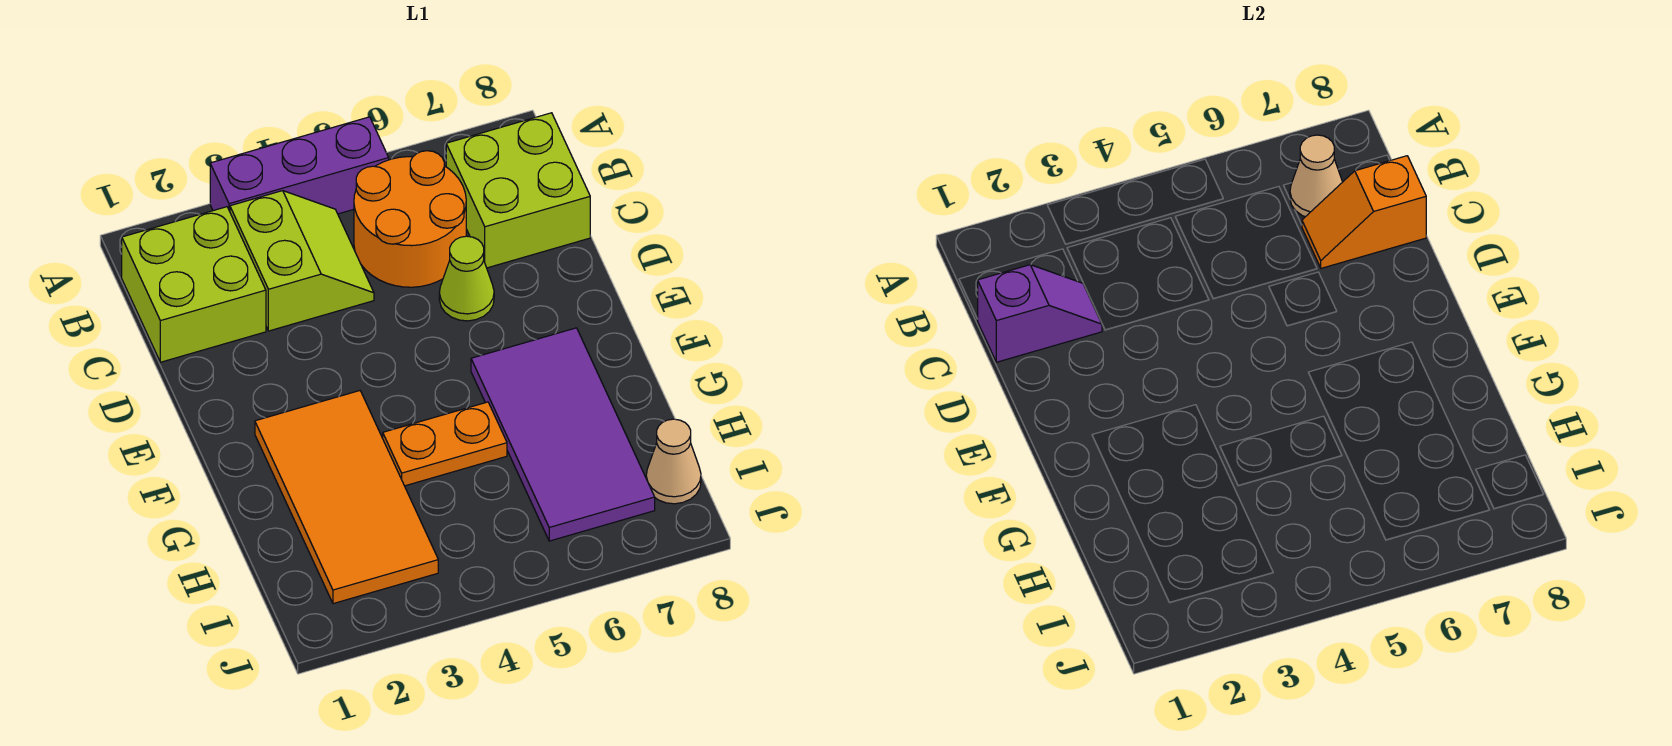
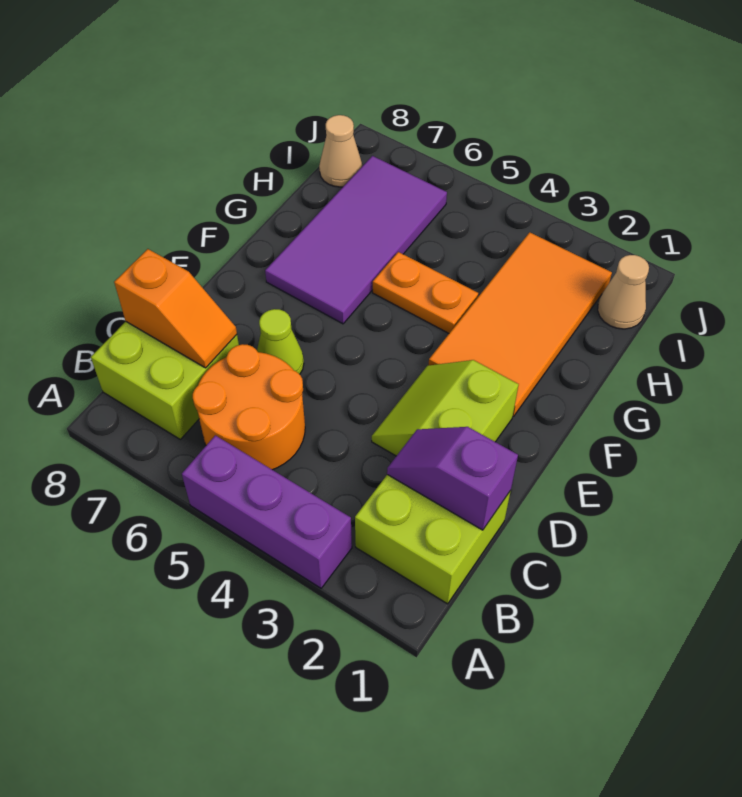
lime 2x2 slope [230,191,374,331] -> lime 2x2 slope moved to [372,360,519,456]
tan 1x1 cone [1290,135,1342,217] -> tan 1x1 cone moved to [598,255,649,329]

